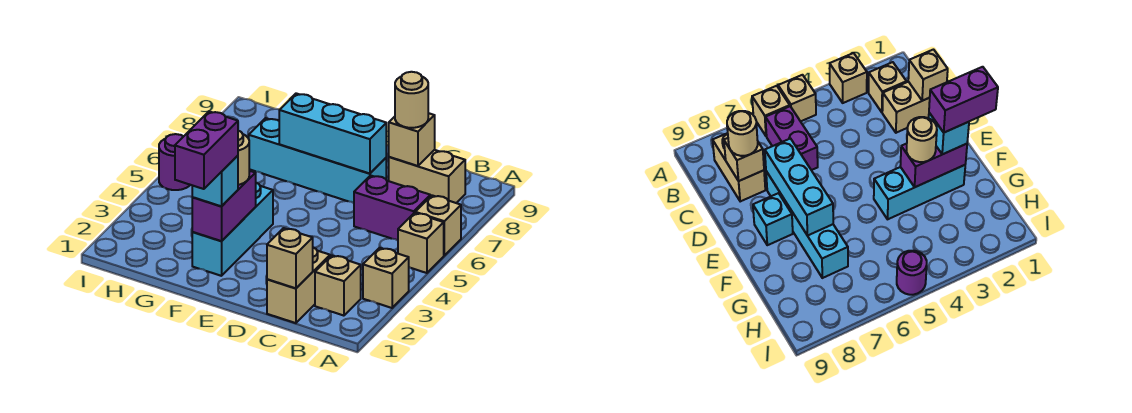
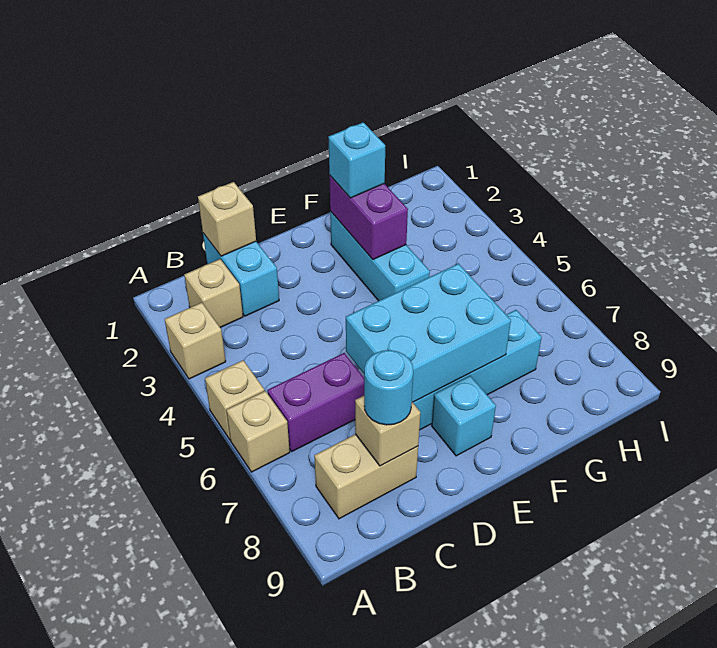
tan 1x2 brick [267,248,330,323] -> cyan 1x2 brick [203,233,279,316]
tan 1x1 round brick [395,72,428,128] -> cyan 1x1 round brick [364,350,413,425]
cyan 1x3 brick [279,93,386,174] -> cyan 2x3 brick [346,264,511,402]
purple 1x2 brick [175,111,238,189] -> none
tan 1x1 round brick [238,131,249,185] -> none
purple 1x1 round brick [159,134,190,190] -> none

